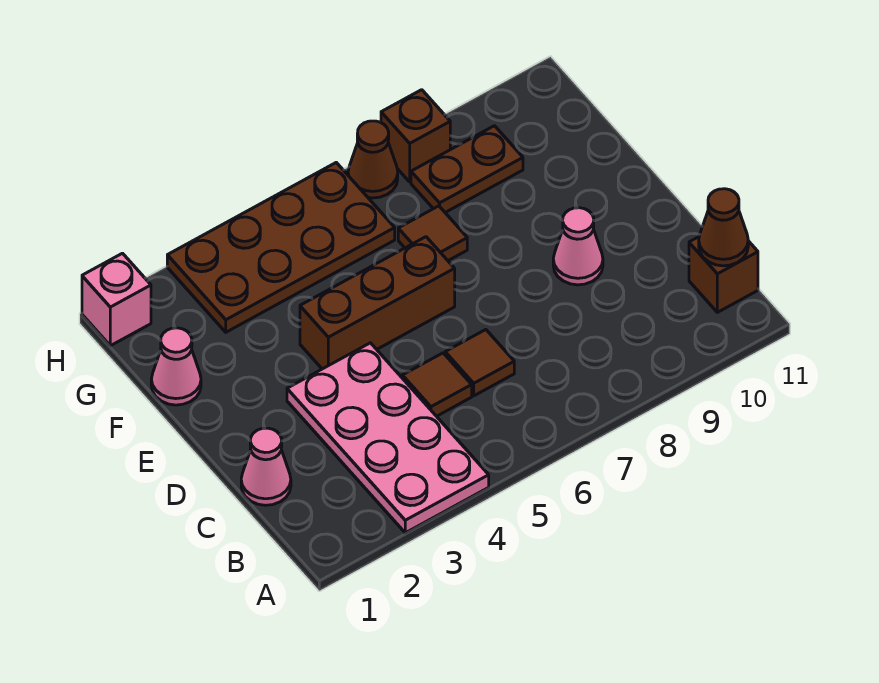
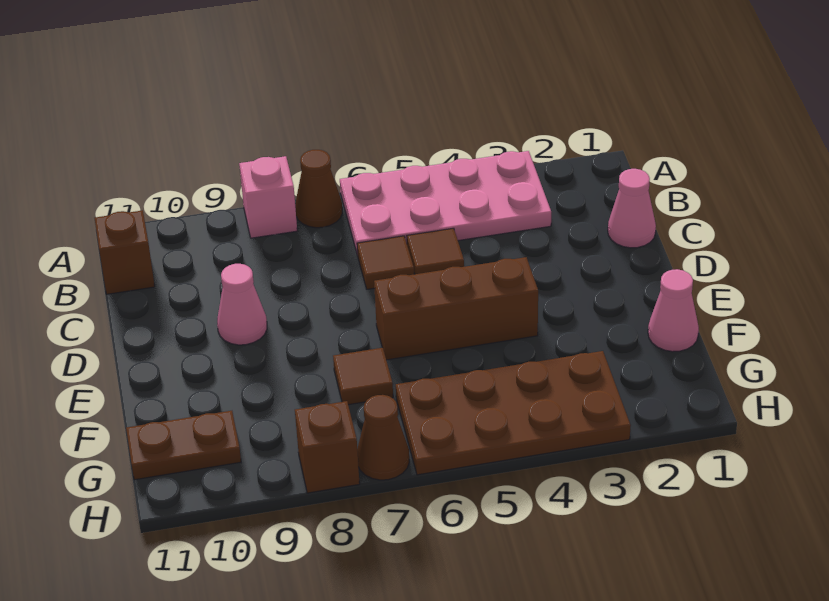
pink 2x4 plate [287,343,489,533] -> pink 2x4 plate turned to [340,151,551,256]
brown 1x1 cone [699,189,748,266] -> brown 1x1 cone moved to [295,150,342,228]
brown 1x2 plate [411,126,523,212] -> brown 1x2 plate moved to [126,411,241,480]
pink 1x1 brick [82,253,151,346] -> pink 1x1 brick moved to [239,156,297,238]

